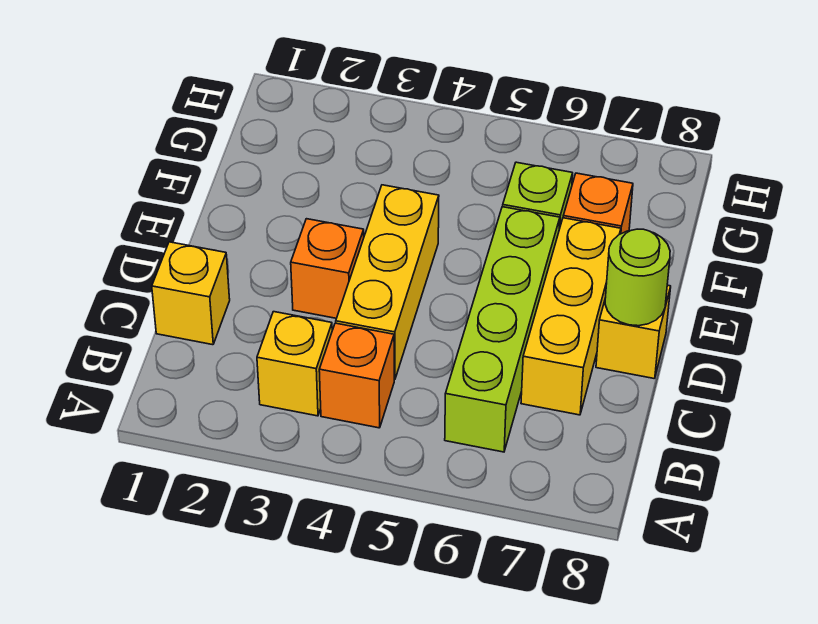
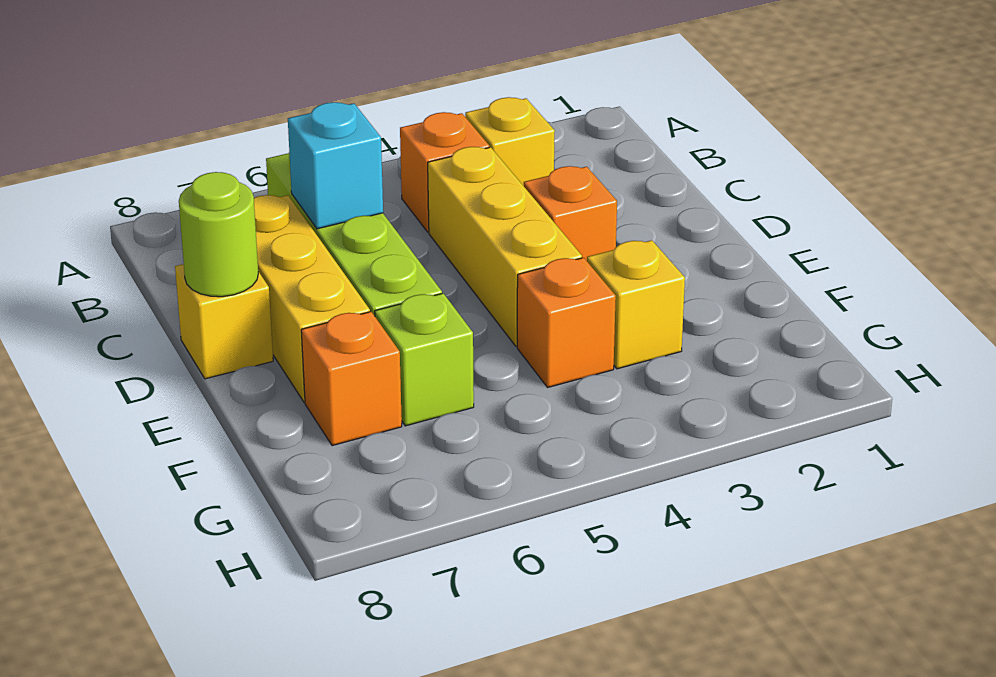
yellow 1x1 brick [152,242,230,345] -> yellow 1x1 brick moved to [587,240,685,369]
none -> cyan 1x1 brick [288,102,383,229]
none -> orange 1x1 brick [517,258,616,387]

